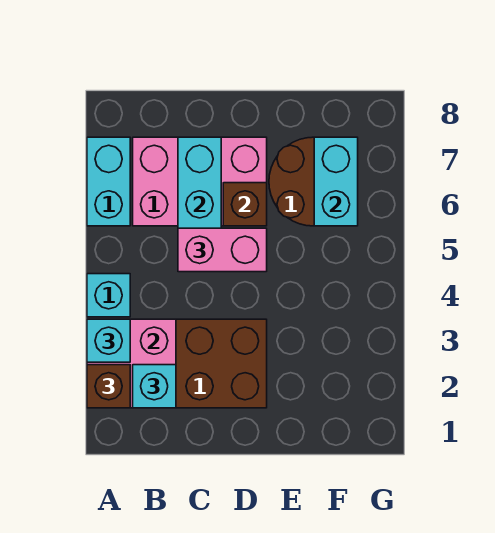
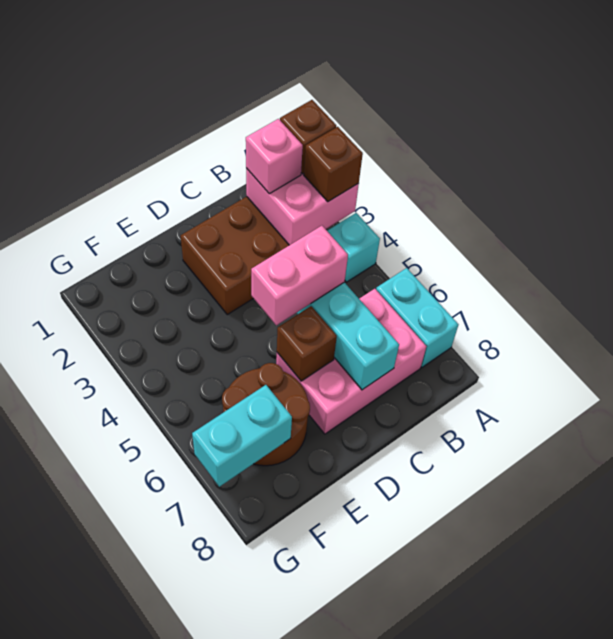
cyan 1x1 brick [87,319,130,362] -> brown 1x1 brick [304,127,363,202]
cyan 1x1 brick [133,365,176,408] -> pink 1x1 brick [246,119,303,194]
cyan 1x2 brick [314,137,358,226] -> cyan 1x2 brick turned to [192,385,292,487]

